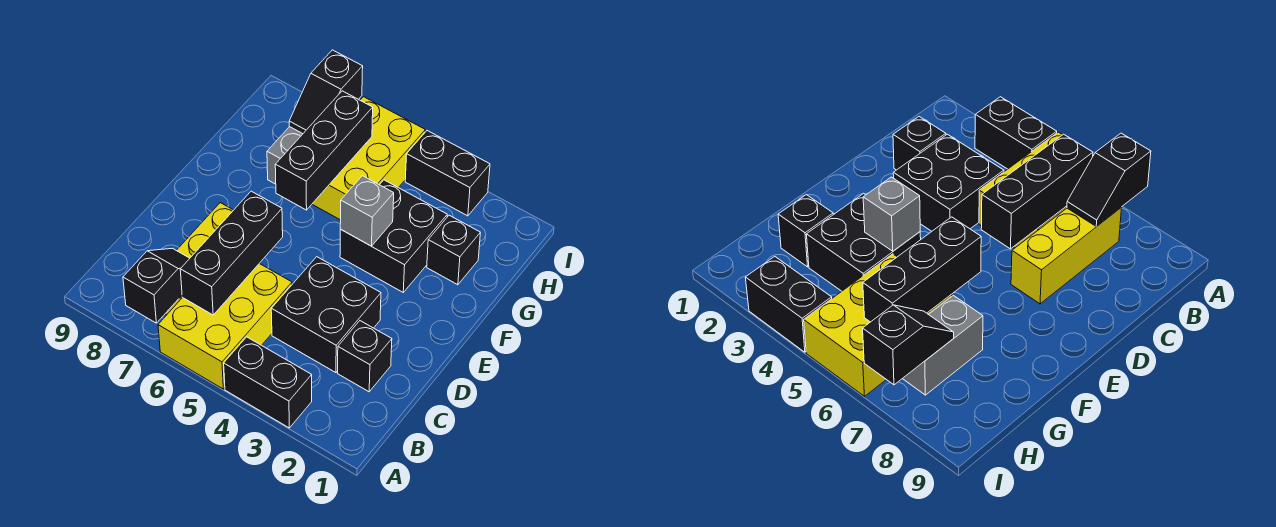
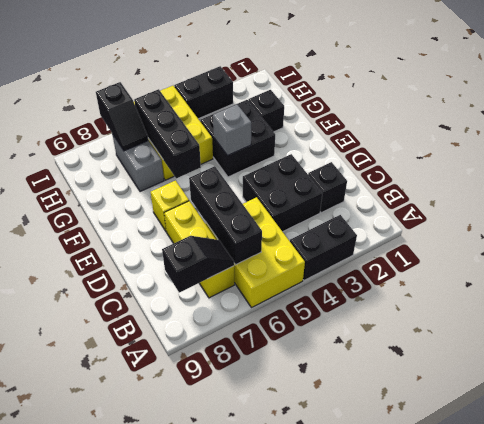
black 1x2 slope [123,248,190,323] -> black 1x2 slope turned to [162,236,234,293]
none -> yellow 1x1 brick [151,180,189,232]

